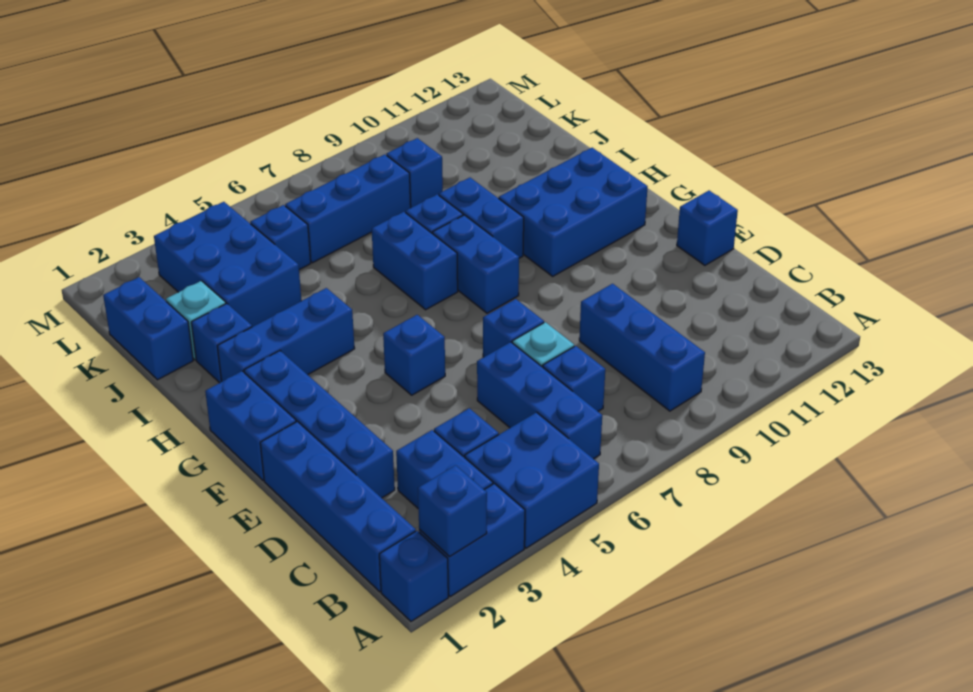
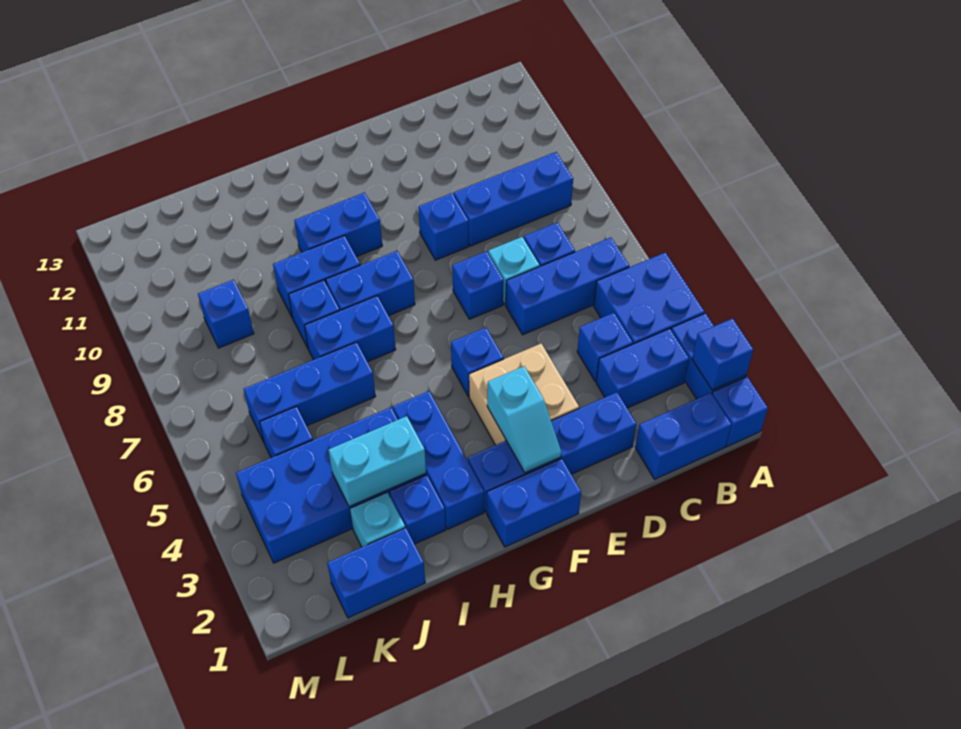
blue 1x4 brick [260,422,416,592] -> blue 1x2 brick [635,393,731,479]
none -> tan 2x2 brick [469,344,579,445]
blue 1x1 brick [677,191,738,265] -> blue 1x1 brick moved to [418,193,469,260]
none -> cyan 1x2 slope [487,366,561,473]
blue 2x3 brick [499,148,648,276] -> blue 1x2 brick [294,193,382,257]
none -> cyan 1x2 brick [329,416,426,507]
blue 2x3 brick [154,202,301,327] -> blue 2x4 brick [236,407,426,563]
blue 1x3 brick [285,154,411,263] -> blue 1x3 brick turned to [244,342,376,444]

